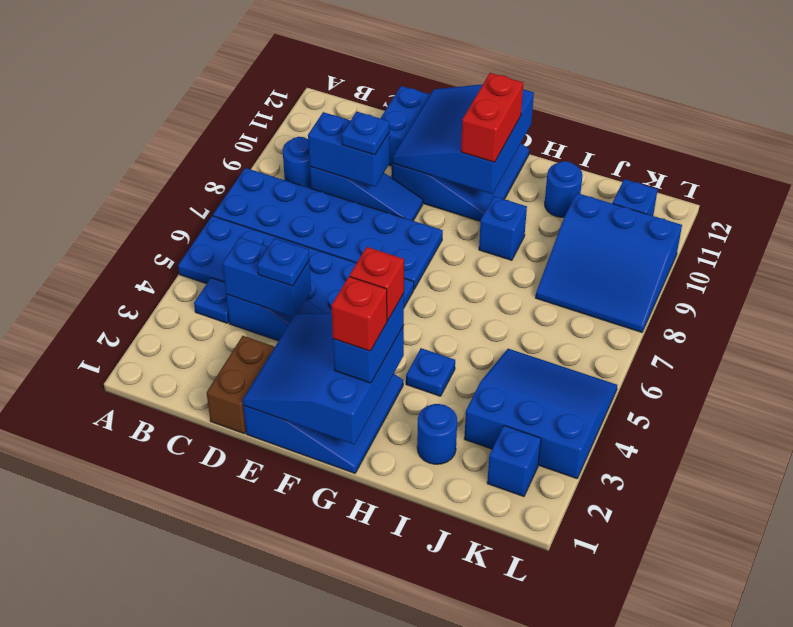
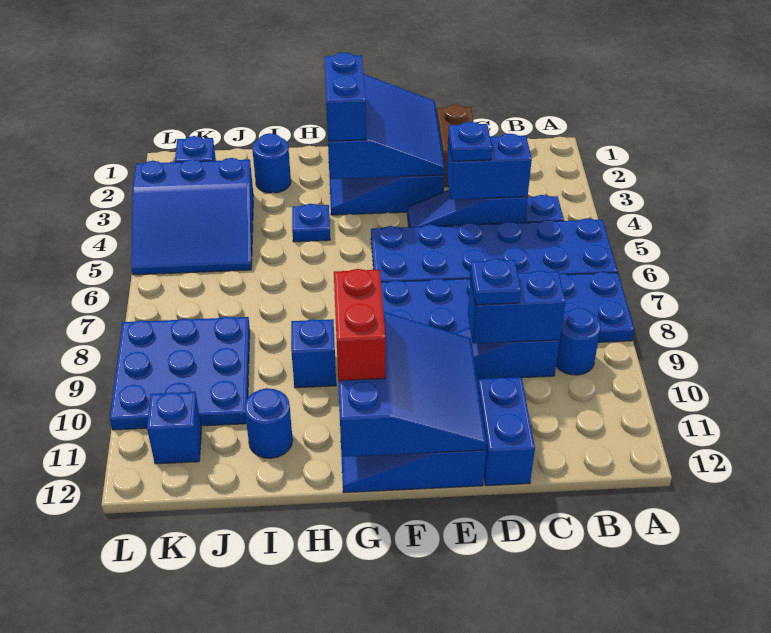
red 1x1 brick [331,276,387,351] -> none
red 1x1 brick [350,247,404,320] -> none
blue 3x3 slope [536,193,682,332] -> blue 3x3 plate [110,317,250,430]

